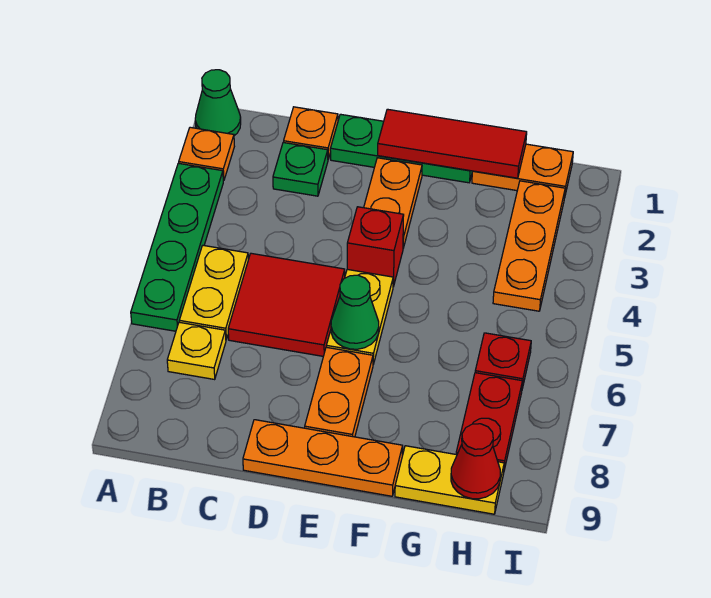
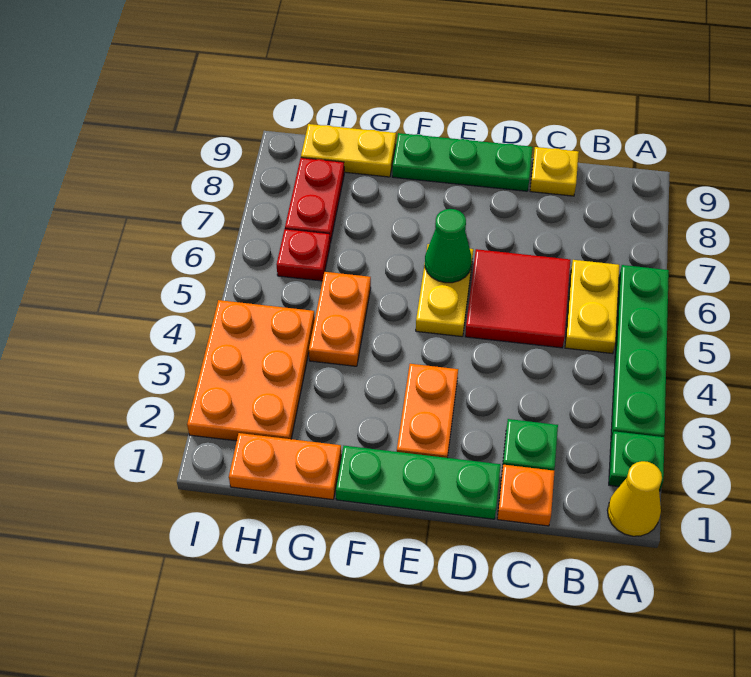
green 1x1 cone [195,70,241,136] -> yellow 1x1 cone [607,461,662,536]
orange 1x1 plate [179,127,234,181] -> green 1x1 plate [609,431,664,491]
yellow 1x1 plate [167,322,226,379] -> yellow 1x1 plate moved to [530,147,579,196]
orange 1x3 plate [243,420,403,496] -> green 1x3 plate [392,133,533,191]
red 1x3 tile [378,109,527,178] -> none
red 1x1 brick [347,207,404,287] -> none
orange 1x2 plate [305,347,373,437] -> orange 1x2 plate moved to [309,272,371,366]
orange 1x3 plate [493,181,565,311] -> orange 2x3 plate [187,300,315,441]
red 1x1 cone [451,424,500,499] -> none

